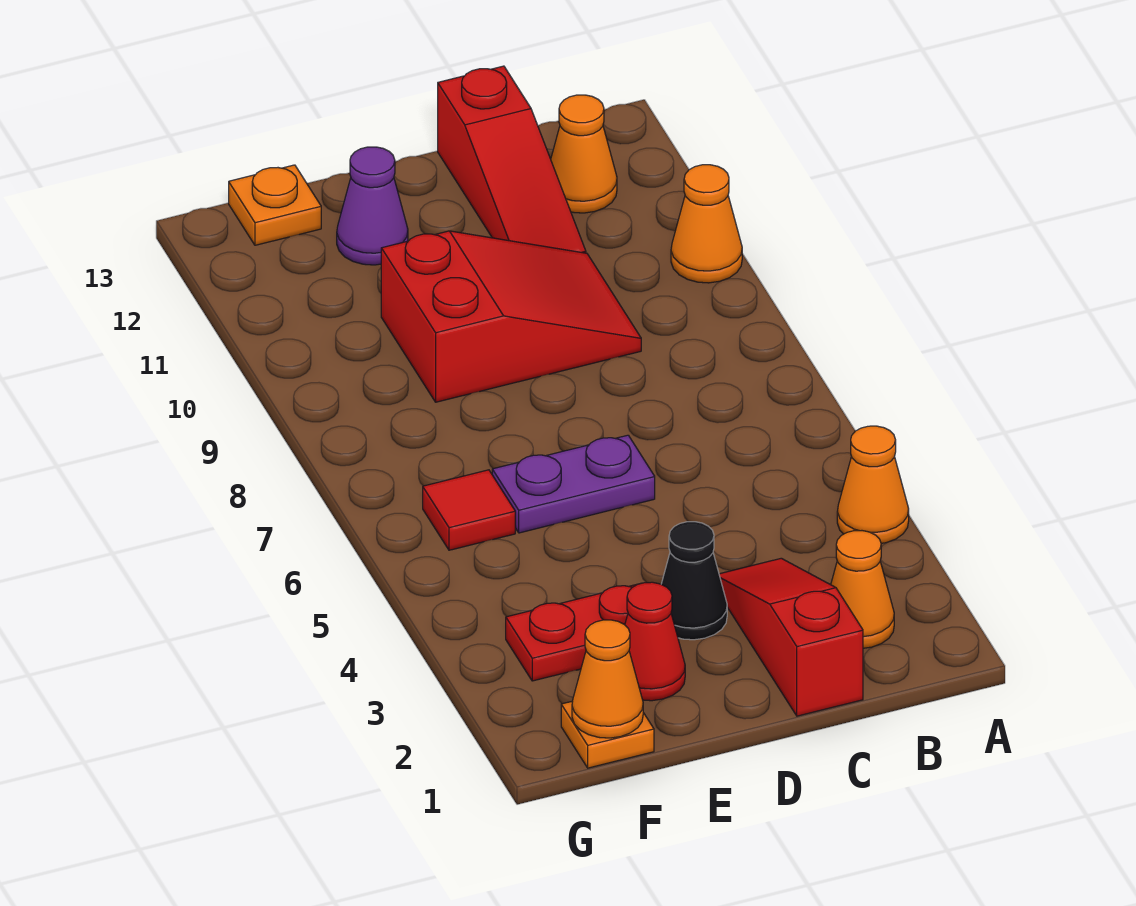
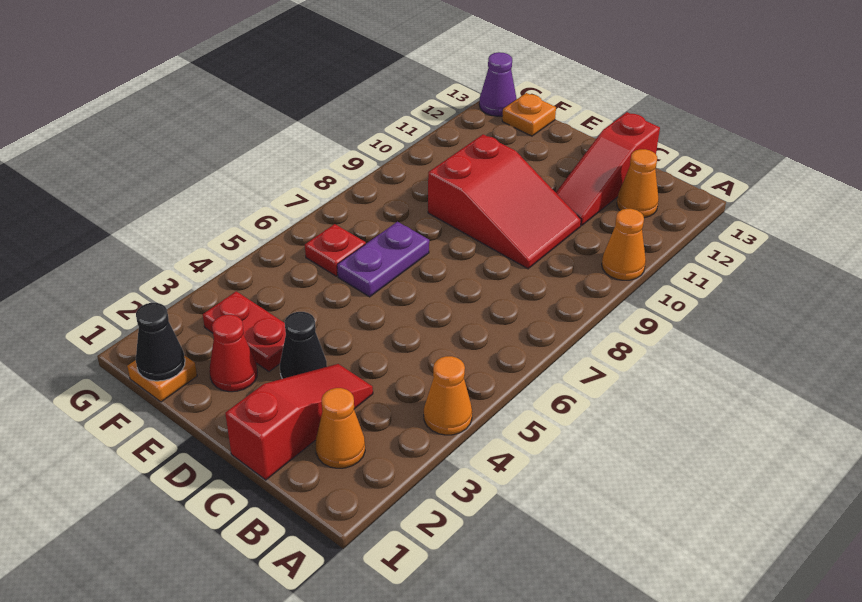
purple 1x2 plate [492,435,655,533] -> purple 1x2 plate turned to [337,222,429,297]
purple 1x1 cone [337,147,408,265] -> purple 1x1 cone moved to [479,52,517,116]
orange 1x1 cone [572,620,643,738] -> black 1x1 cone [136,303,185,381]
red 1x1 tile [423,470,515,550] -> red 1x1 plate [305,224,366,276]

